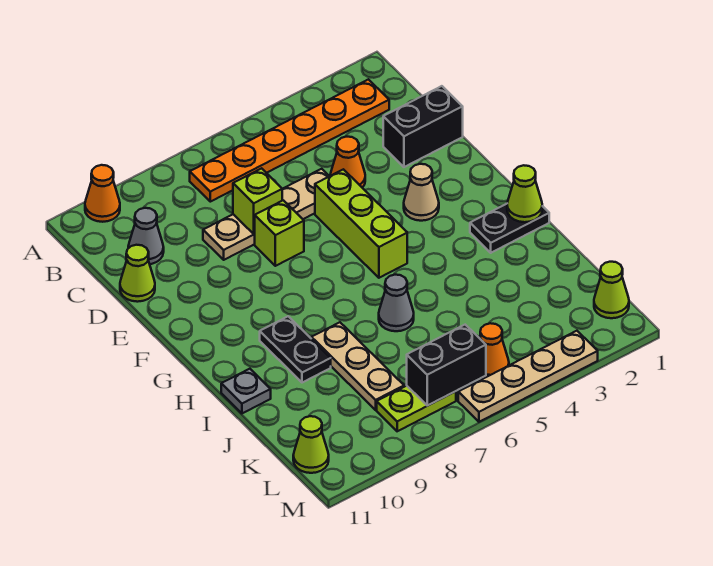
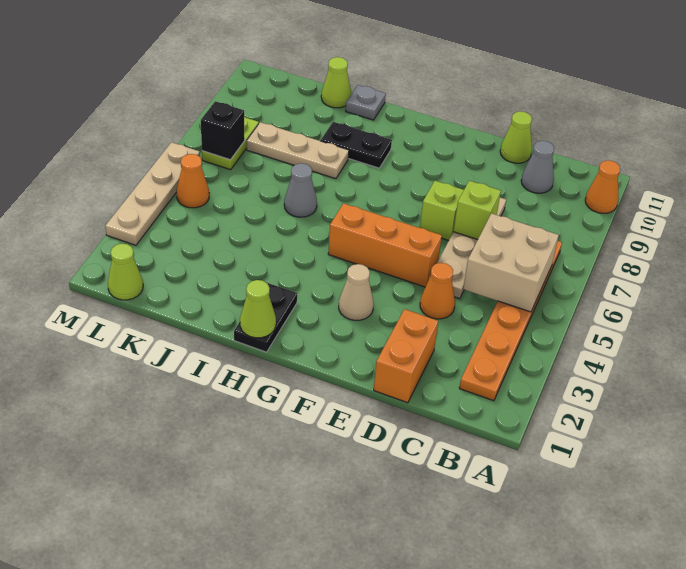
none -> tan 2x2 brick [463,214,559,312]
black 1x2 brick [383,86,463,167] -> orange 1x2 brick [374,309,438,403]
lime 1x3 brick [315,169,407,278] -> orange 1x3 brick [328,203,442,287]
black 1x2 brick [407,325,486,406] -> black 1x1 brick [201,101,245,160]
lime 1x1 cone [293,416,329,473] -> lime 1x1 cone moved to [321,57,351,108]

